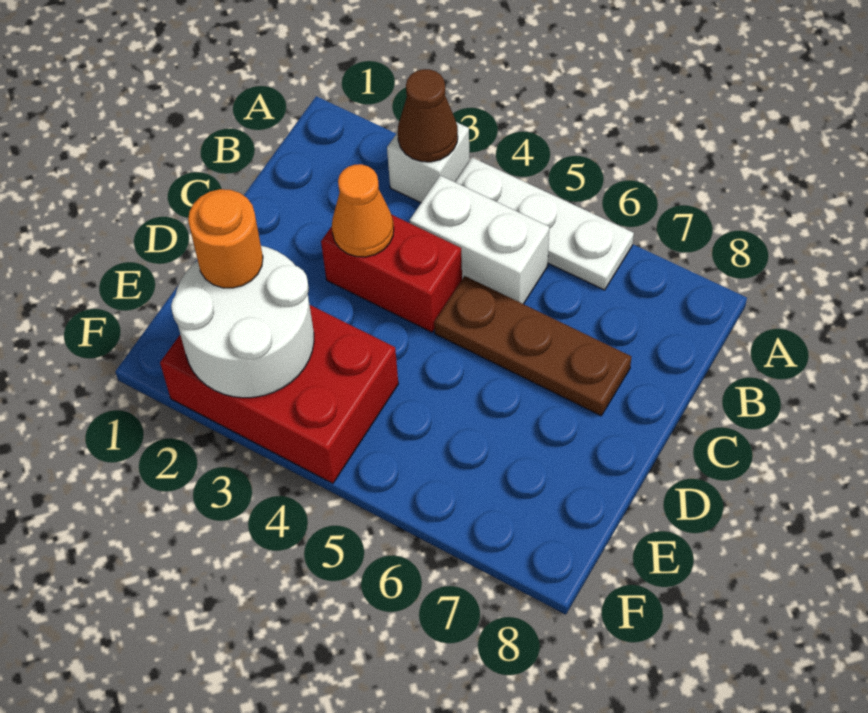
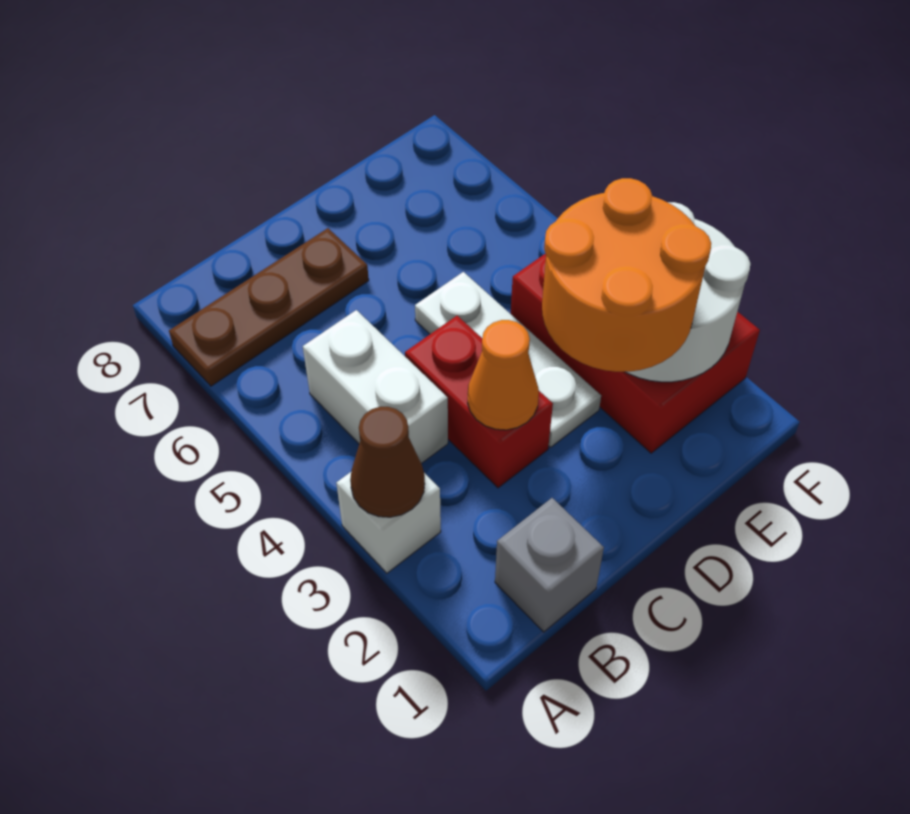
white 1x3 plate [456,157,634,290] -> white 1x3 plate moved to [415,272,601,447]
none -> grey 1x1 brick [495,498,604,632]
brown 1x3 plate [434,276,631,416] -> brown 1x3 plate turned to [169,228,369,386]
orange 1x1 round brick [188,189,263,288] -> orange 2x2 round brick [542,178,711,372]

